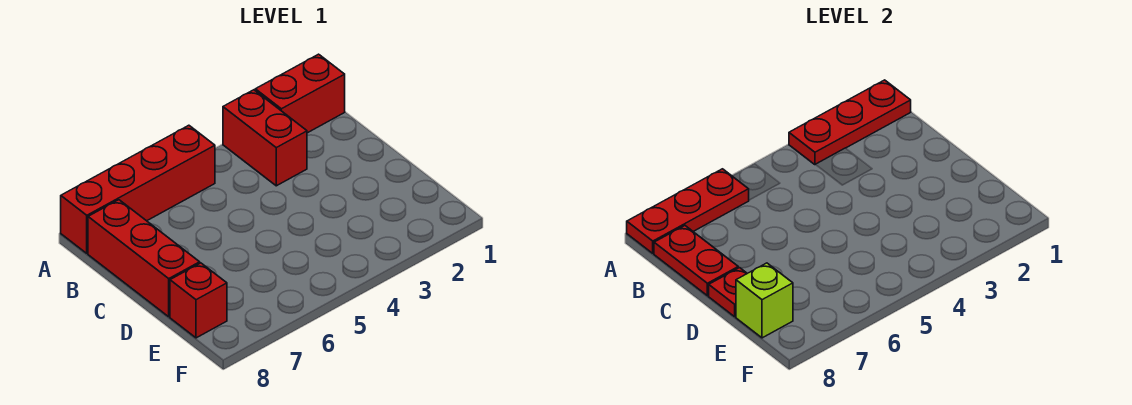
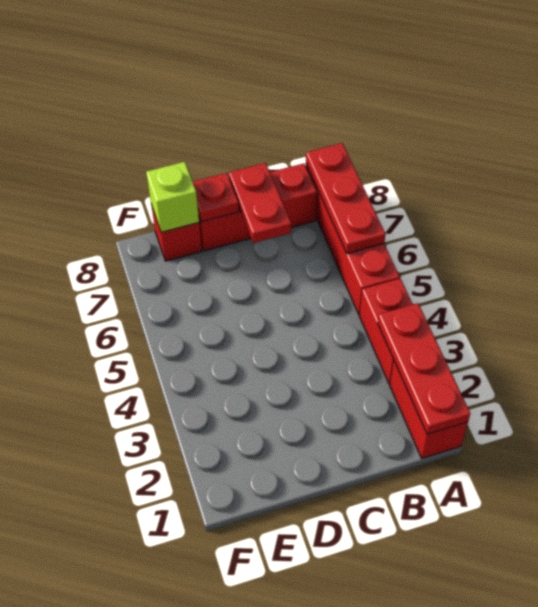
red 1x2 brick [223,90,307,186] -> red 1x2 brick turned to [360,279,413,384]
red 1x2 plate [654,226,738,296] -> red 1x2 plate turned to [229,163,291,243]

